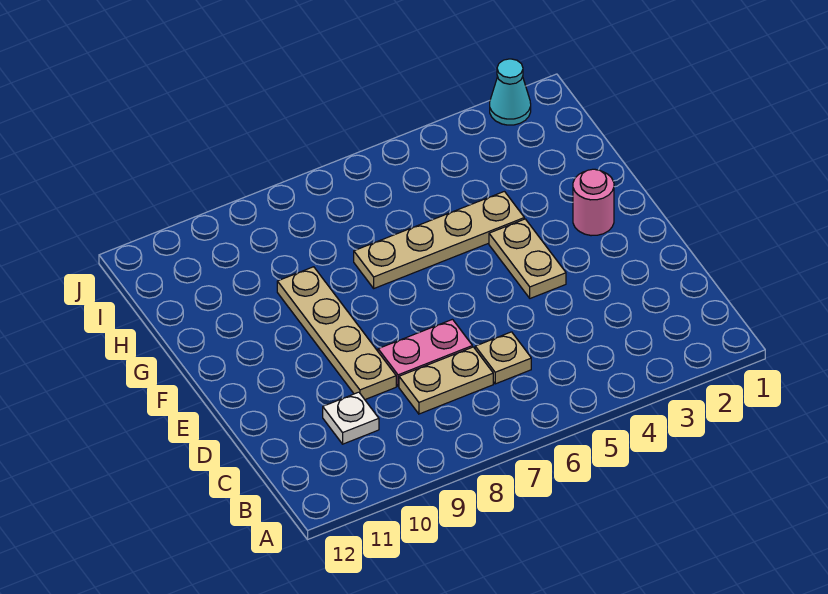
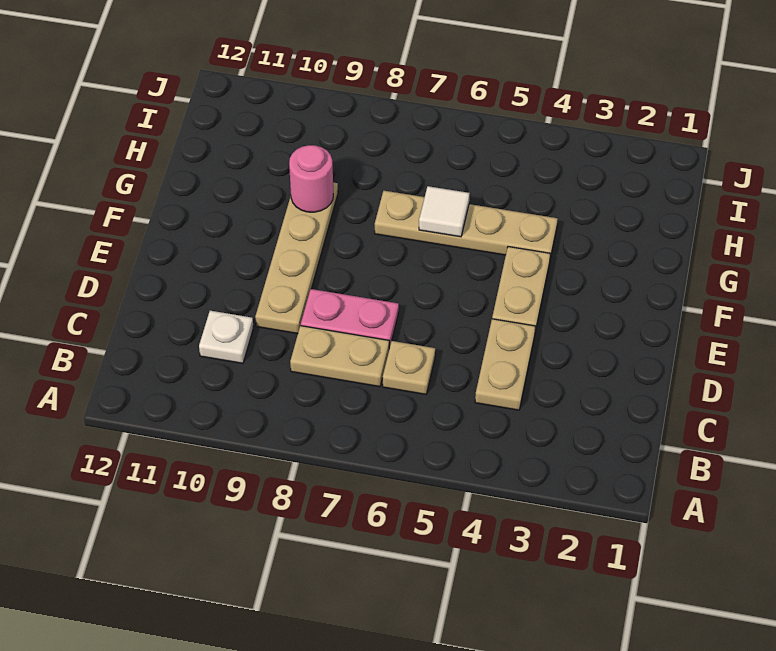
none -> tan 1x2 plate [475,319,536,410]
pink 1x1 round brick [573,169,614,236] -> pink 1x1 round brick moved to [289,145,333,212]
none -> white 1x1 tile [419,186,470,237]
cyan 1x1 cone [490,59,531,125] -> none

